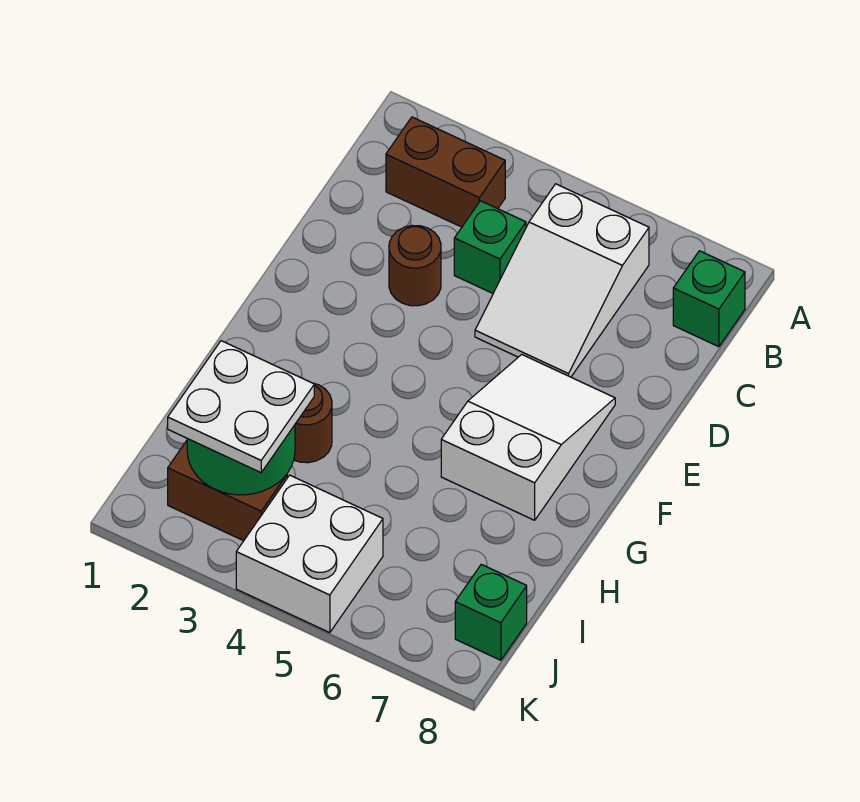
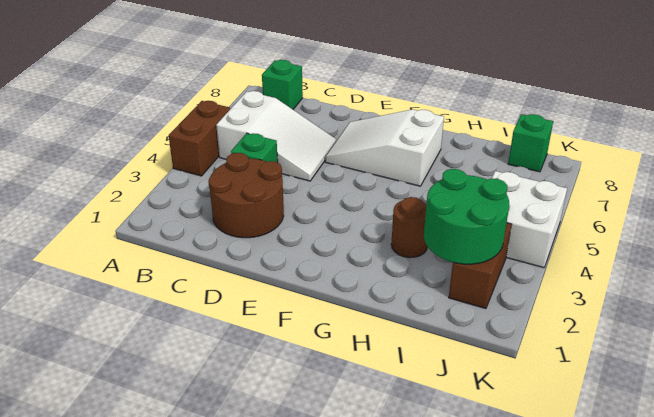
brown 1x2 brick [386,117,505,227] -> brown 1x2 brick moved to [169,101,230,176]
brown 1x1 round brick [389,225,441,306] -> brown 2x2 round brick [208,153,284,238]
white 2x2 plate [168,341,314,473] -> none

